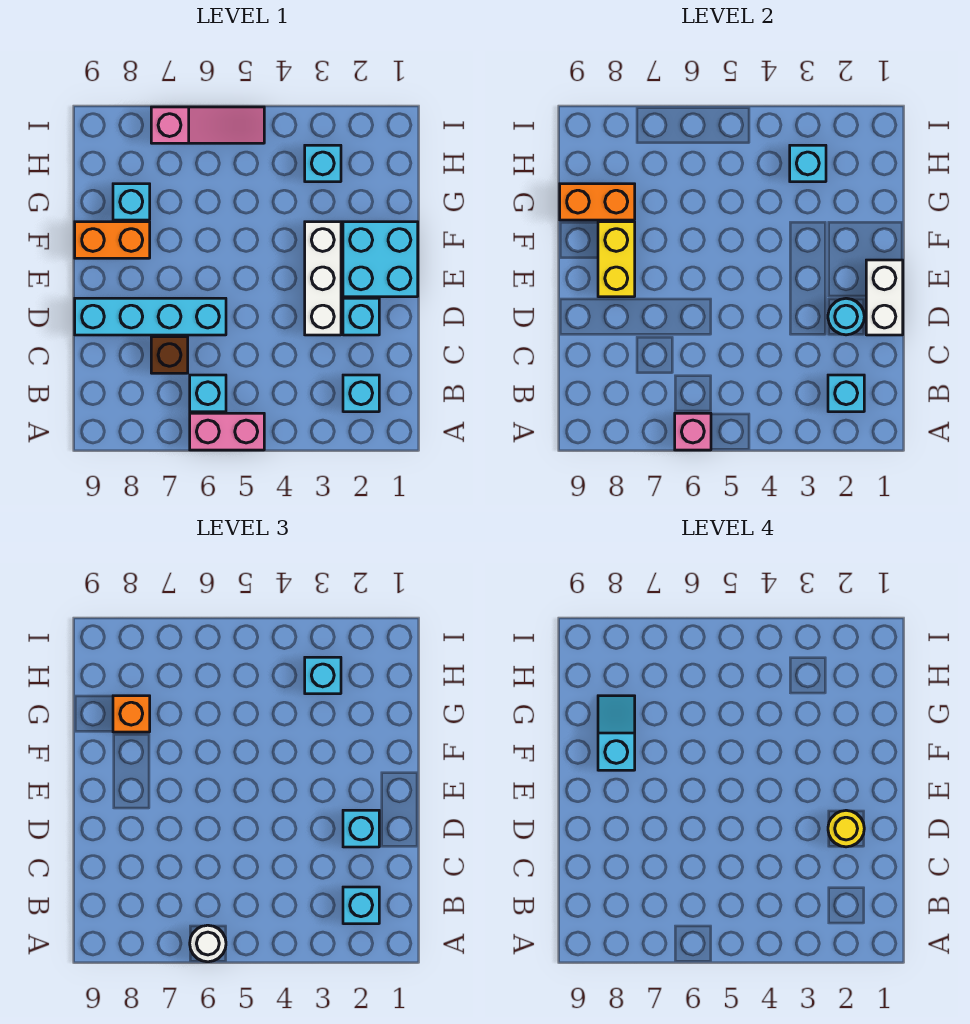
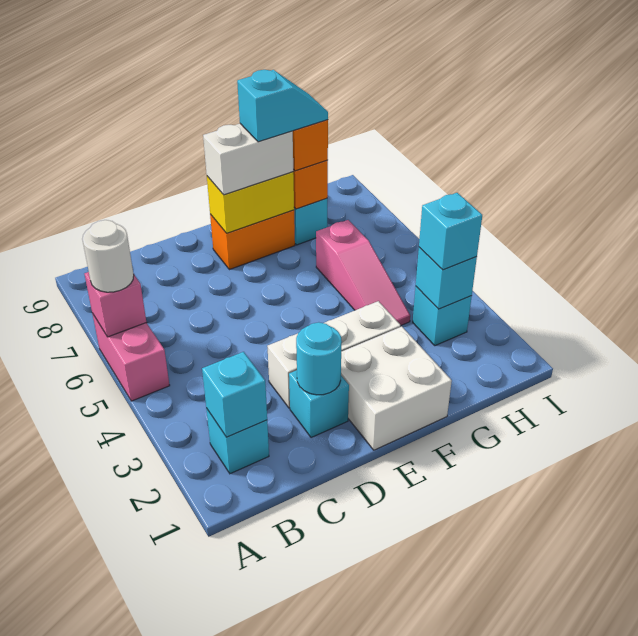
cyan 1x1 brick [343,887,379,924] -> none
cyan 1x1 brick [190,375,226,412] -> none
brown 1x1 brick [151,337,188,373] -> none
white 1x2 brick [866,260,903,335] -> white 1x2 brick moved to [203,124,293,195]
cyan 1x1 brick [343,810,379,847] -> none
yellow 1x1 round brick [828,810,864,847] -> none
cyan 1x4 brick [75,298,226,335] -> none
cyan 2x2 brick [343,222,418,297] -> white 2x2 brick [341,327,452,450]
orange 1x2 brick [75,222,150,258] -> orange 1x2 brick turned to [210,210,295,270]
pink 1x3 slope [151,107,264,143] -> pink 1x3 slope moved to [316,220,410,325]

